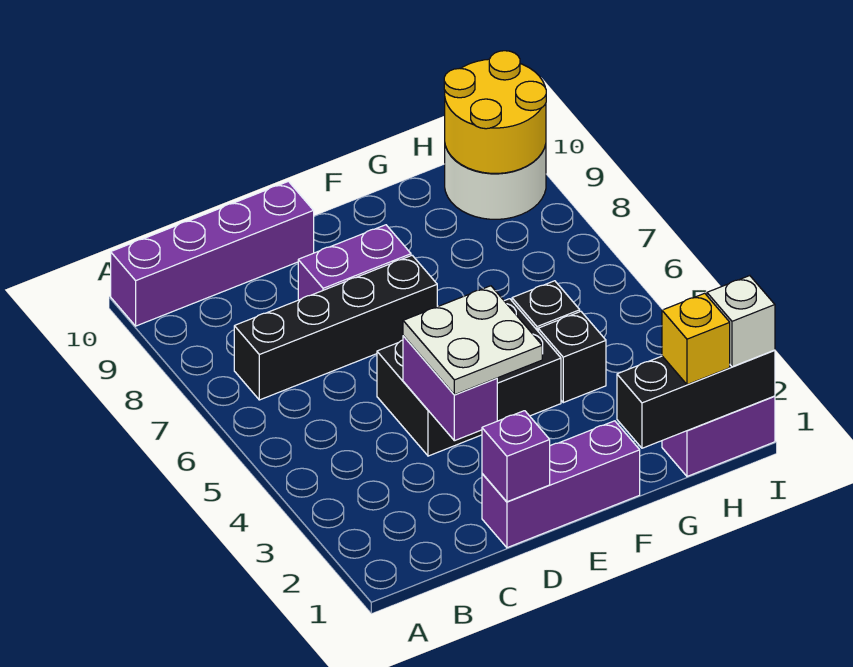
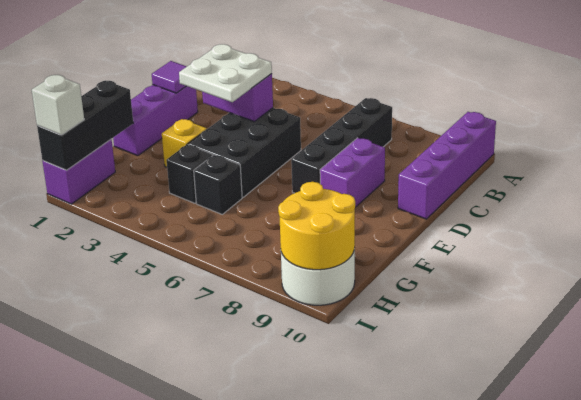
purple 1x1 brick [482,411,550,502] -> purple 1x1 tile [152,61,187,93]
yellow 1x1 brick [662,293,730,385] -> yellow 1x1 brick moved to [162,119,207,167]

